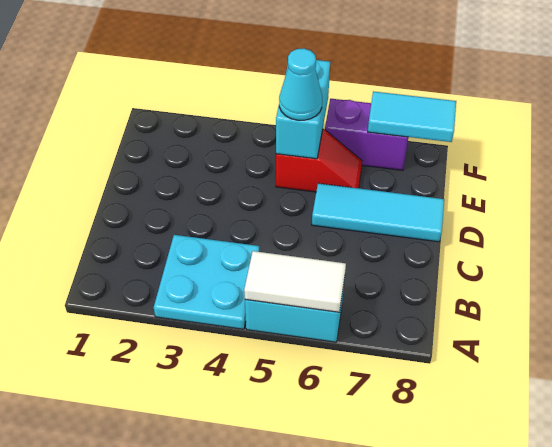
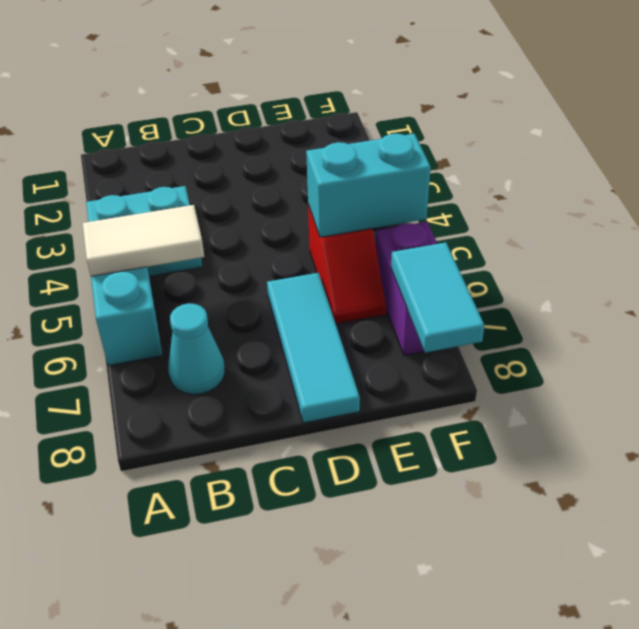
white 1x2 tile [244,251,346,312] -> white 1x2 tile turned to [83,205,204,276]
cyan 1x1 cone [279,48,322,120] -> cyan 1x1 cone moved to [168,303,225,394]

